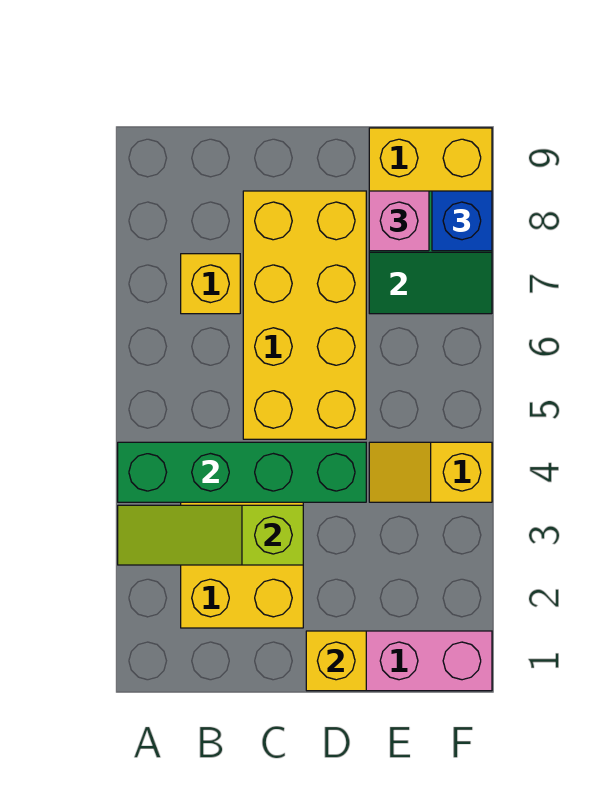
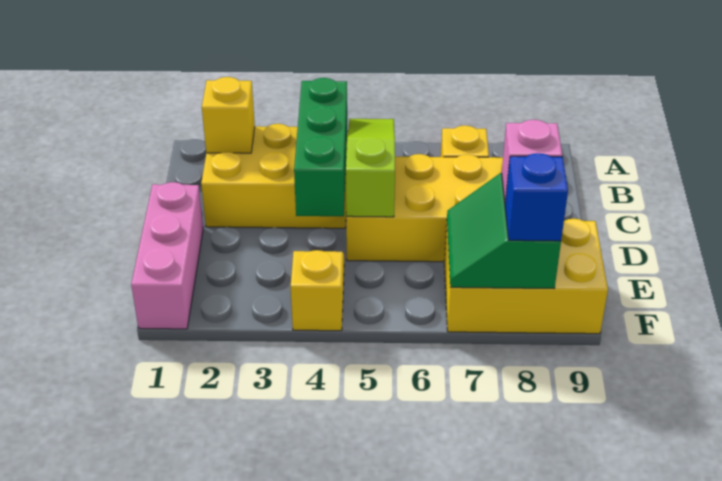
lime 1x3 slope [118,505,303,565] -> lime 1x3 slope moved to [346,119,395,217]
green 1x4 brick [118,442,366,502] -> green 1x3 brick [294,78,347,216]
yellow 1x1 brick [306,631,366,691] -> yellow 1x1 brick moved to [202,77,255,153]

